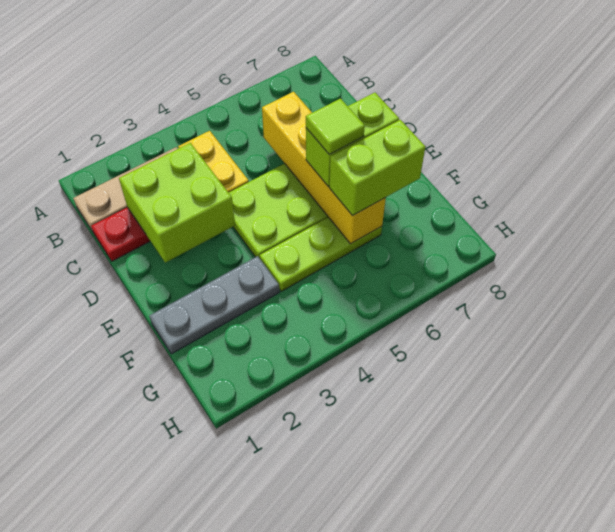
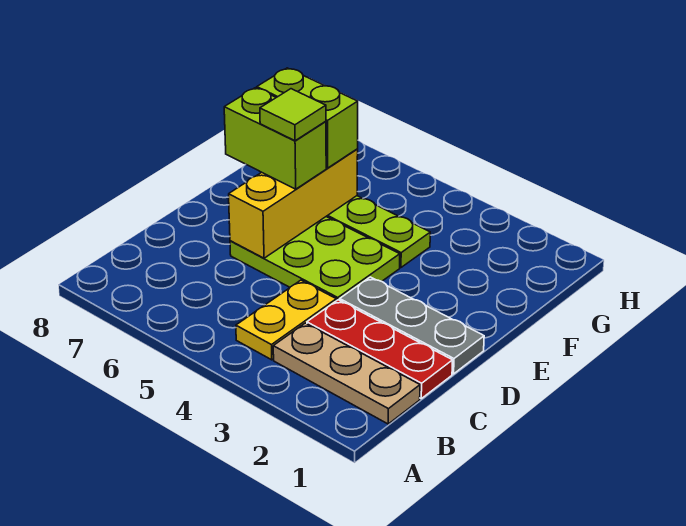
lime 2x2 brick [119,143,235,263] -> none
yellow 1x4 brick [262,92,386,244] -> yellow 1x3 brick [229,149,358,258]
grey 1x3 plate [150,256,279,354] -> grey 1x3 plate moved to [340,277,484,374]

